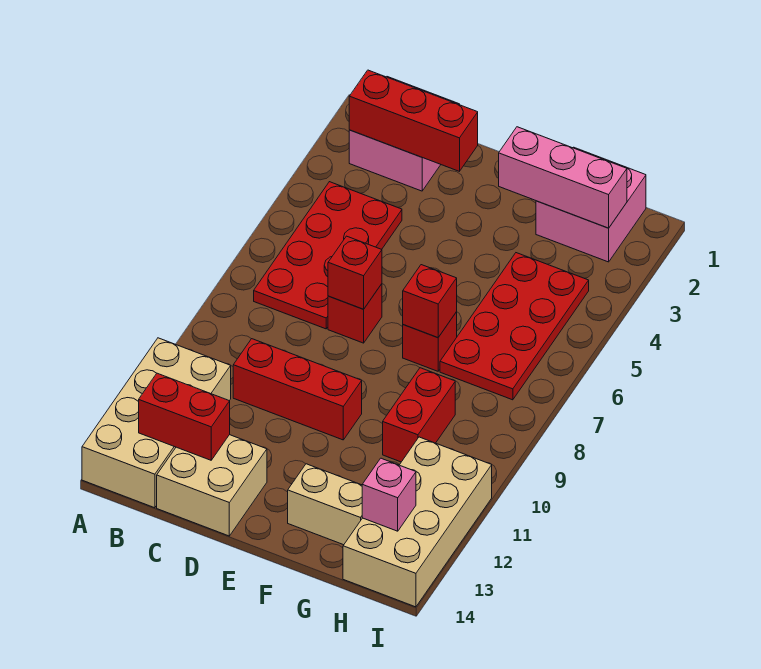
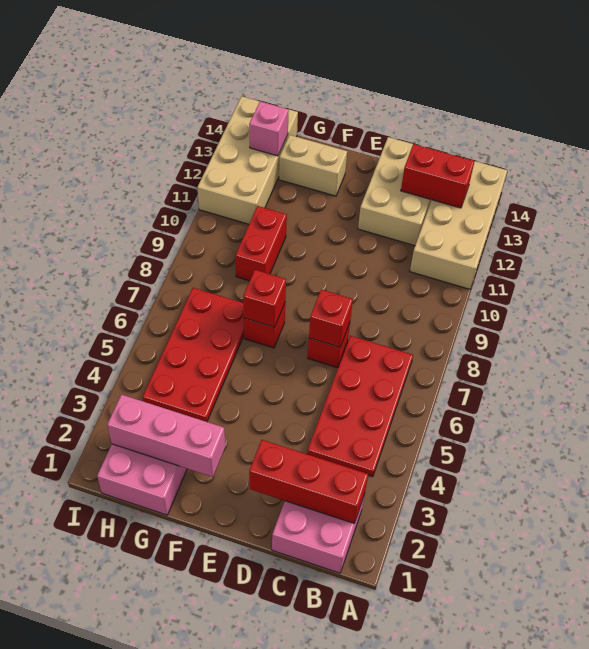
red 1x3 brick [233,339,362,440] -> none
tan 2x2 brick [157,435,267,536] -> tan 2x3 brick [358,137,431,246]

